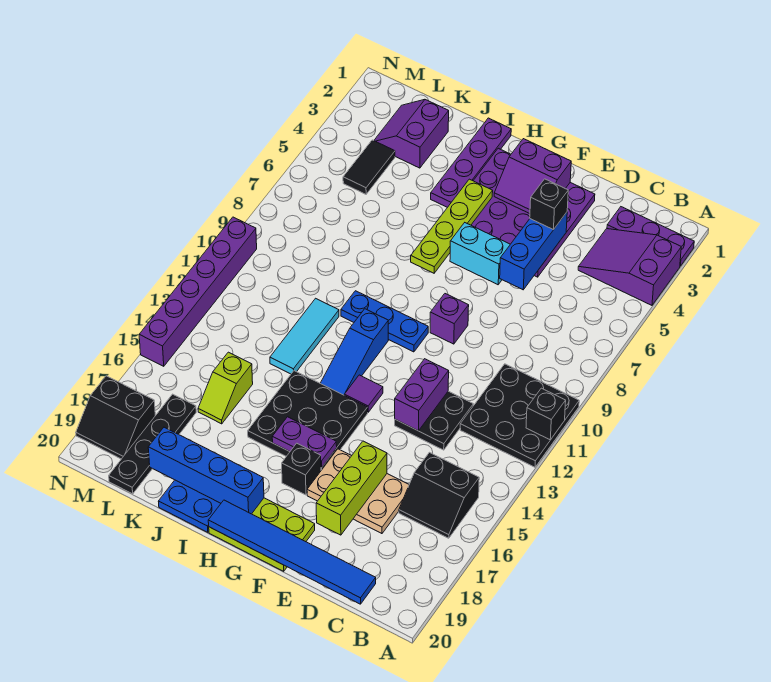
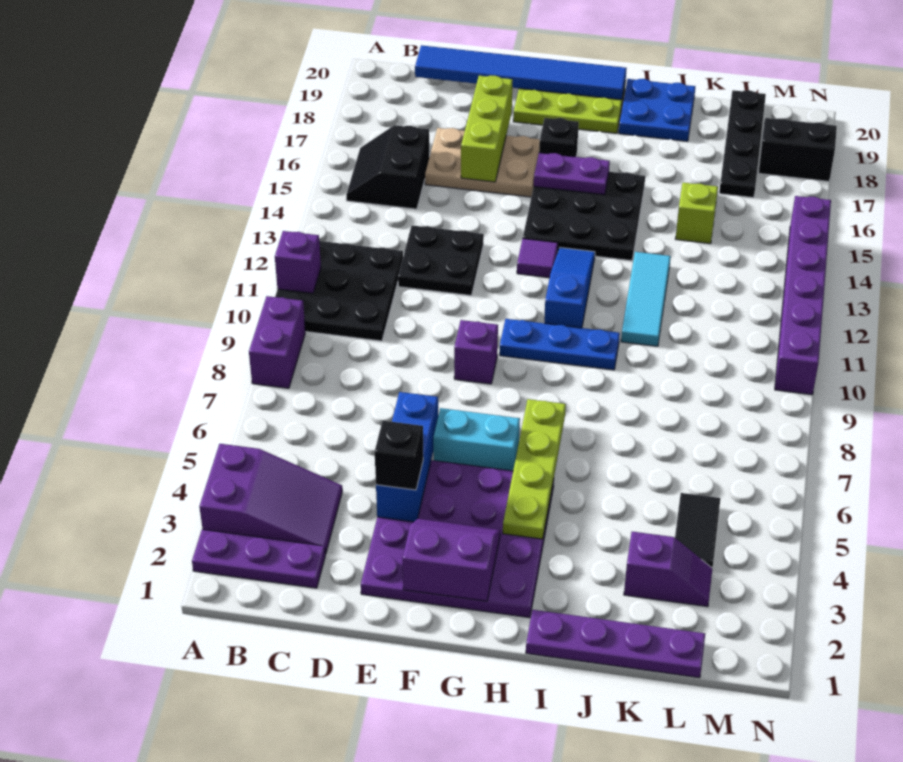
black 1x1 brick [526,388,566,440] -> purple 1x1 brick [275,231,321,293]
black 2x2 slope [399,452,479,538] -> black 2x2 slope turned to [346,125,429,209]
purple 1x2 brick [395,359,449,431] -> purple 1x2 brick moved to [249,296,305,388]
blue 1x4 brick [148,427,264,514] -> none
purple 1x4 plate [431,118,511,207] -> purple 1x4 plate turned to [526,610,705,678]
purple 2x2 slope [374,99,449,168] -> purple 1x2 slope [624,532,712,607]

